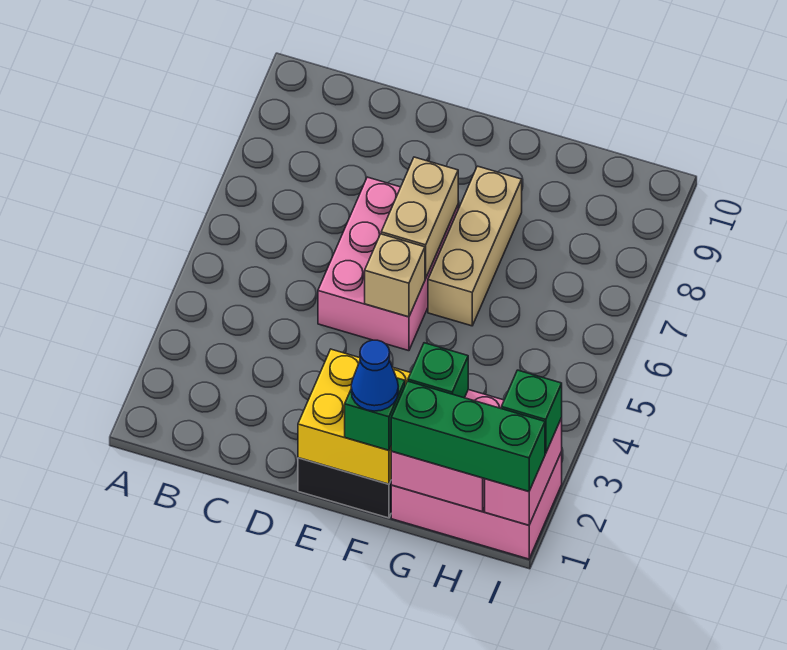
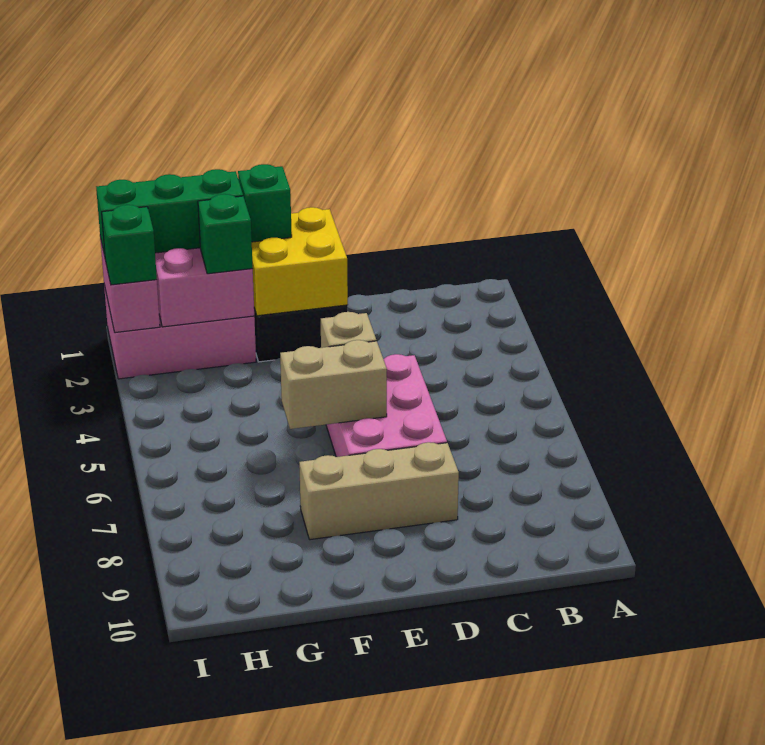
tan 1x2 brick [381,157,458,278] -> tan 1x2 brick turned to [280,340,387,429]
blue 1x1 cone [351,340,398,411] -> none
tan 1x3 brick [428,166,522,326] -> tan 1x3 brick turned to [299,442,459,540]

